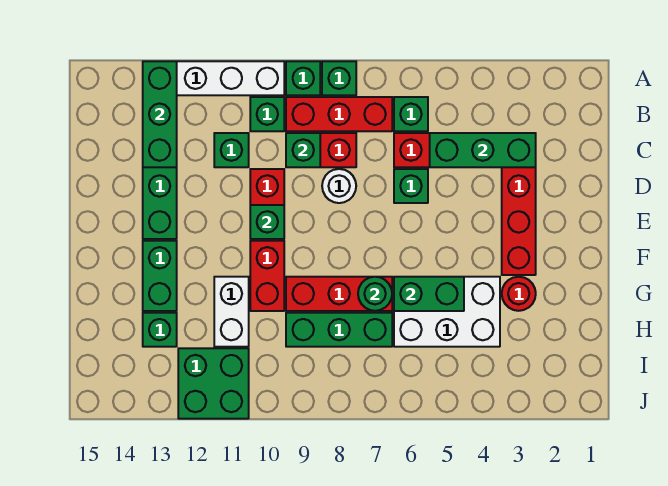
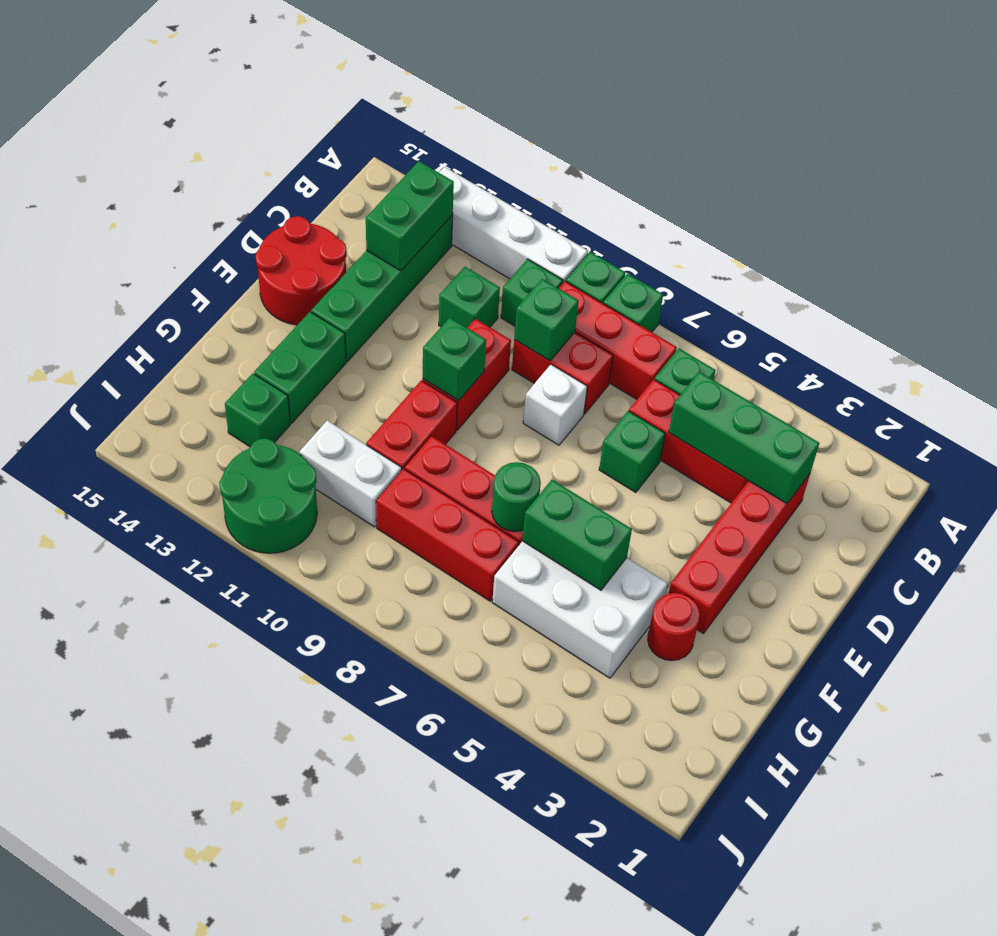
green 1x3 brick [143,61,177,167] -> green 1x2 brick [366,161,454,271]
white 1x1 round brick [322,169,356,203] -> white 1x1 brick [523,364,587,445]
none -> red 2x2 round brick [256,216,347,325]
white 1x2 brick [214,277,249,347] -> white 1x2 brick turned to [300,421,402,527]
green 1x3 brick [286,313,392,347] -> red 1x3 brick [376,469,519,601]
green 2x2 brick [178,348,249,419] -> green 2x2 round brick [219,438,317,553]

